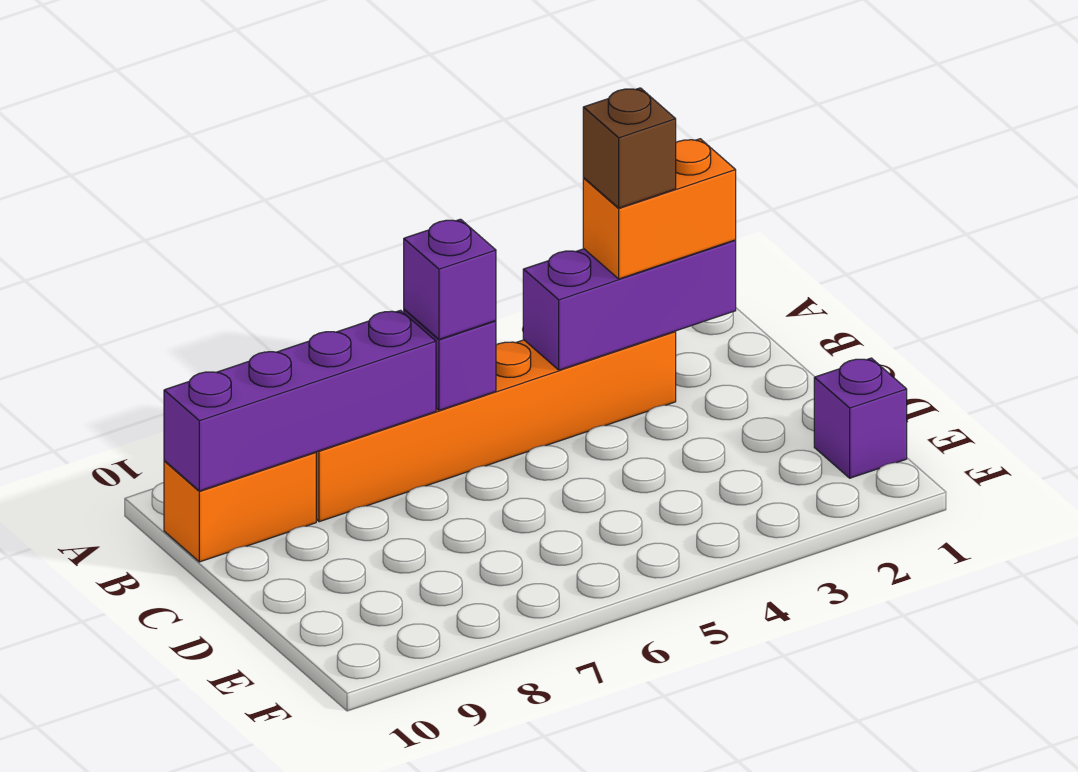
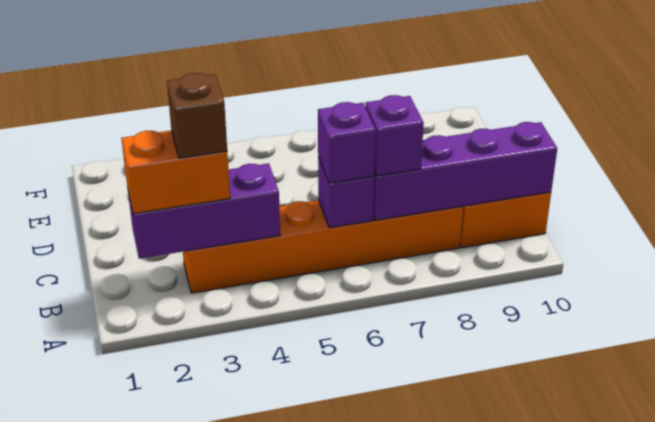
purple 1x1 brick [814,358,907,478] -> purple 1x1 brick moved to [365,95,424,176]

